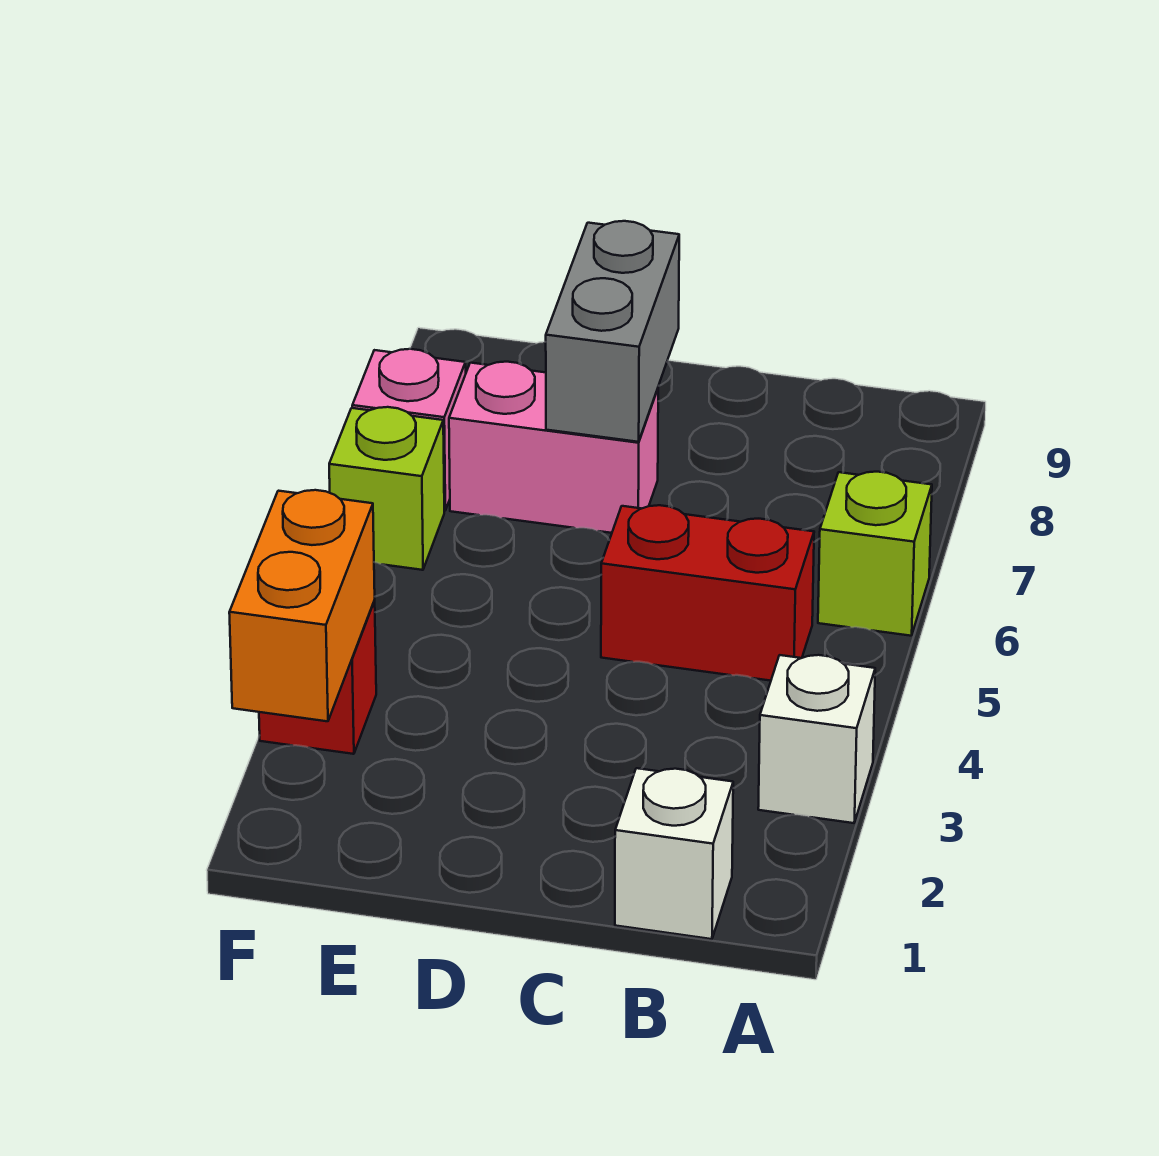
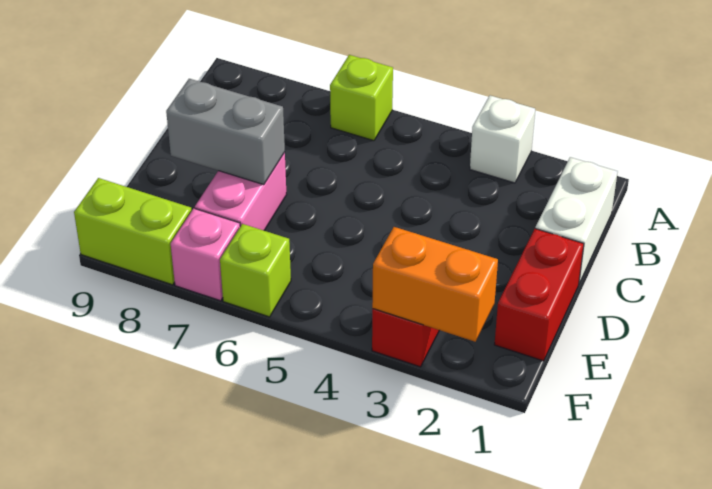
white 1x1 brick [615,768,733,939] -> white 1x2 brick [535,157,618,283]
red 1x2 brick [601,505,814,681] -> red 1x2 brick moved to [494,229,584,361]
none -> lime 1x2 brick [74,178,192,285]

